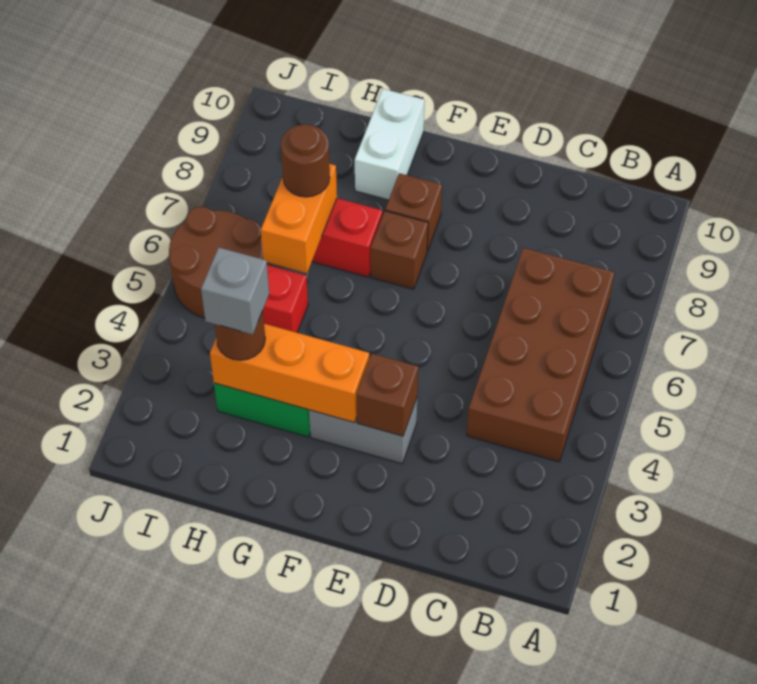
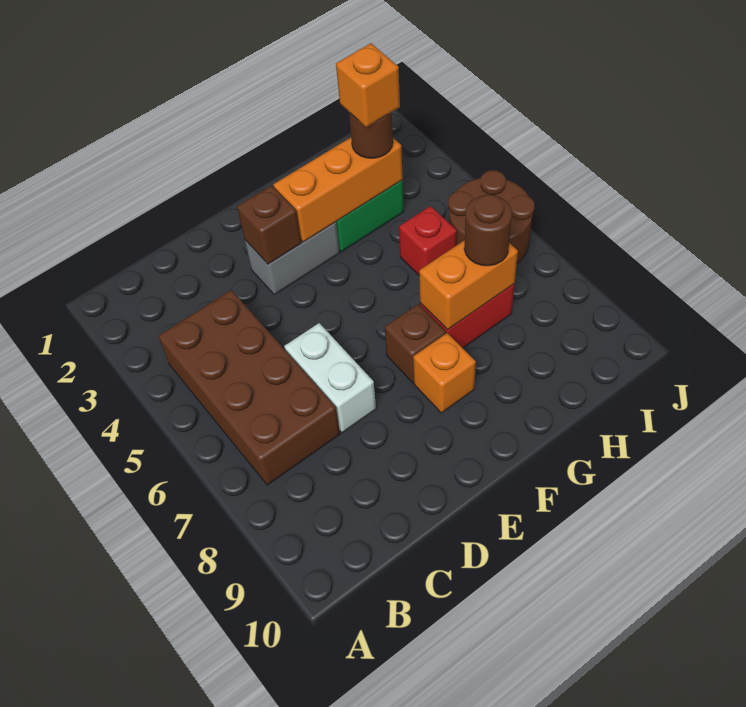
brown 1x1 brick [385,173,442,251] -> orange 1x1 brick [413,333,476,413]
white 1x2 brick [355,89,425,200] -> white 1x2 brick moved to [284,323,376,433]
grey 1x1 brick [201,248,269,335] -> orange 1x1 brick [336,43,400,127]
orange 1x2 brick [261,164,337,273] -> orange 1x2 brick turned to [419,240,518,330]

